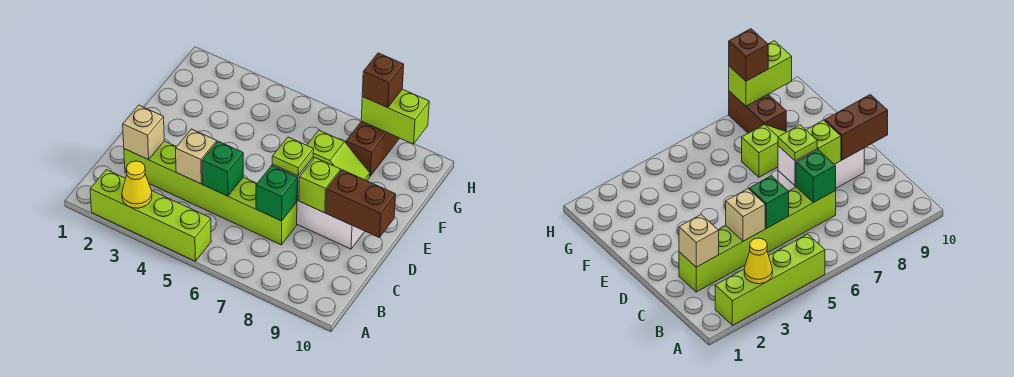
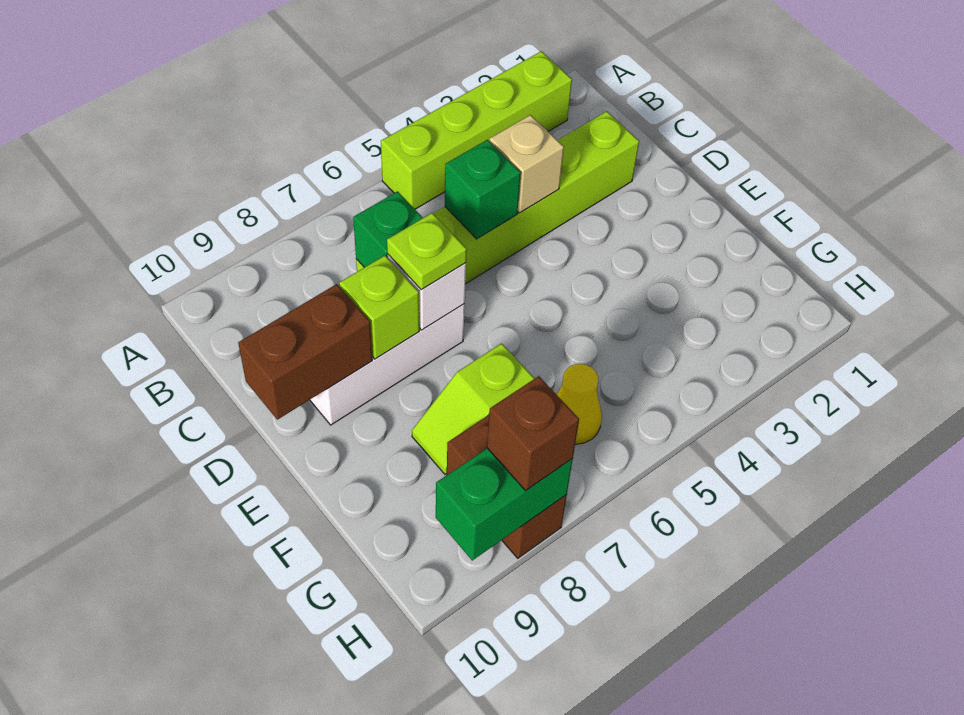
yellow 1x1 cone [122,161,152,208] -> yellow 1x1 cone moved to [557,364,602,444]
tan 1x1 brick [123,105,164,160] -> none
lime 1x2 brick [361,89,429,144] -> green 1x2 brick [436,448,573,560]

